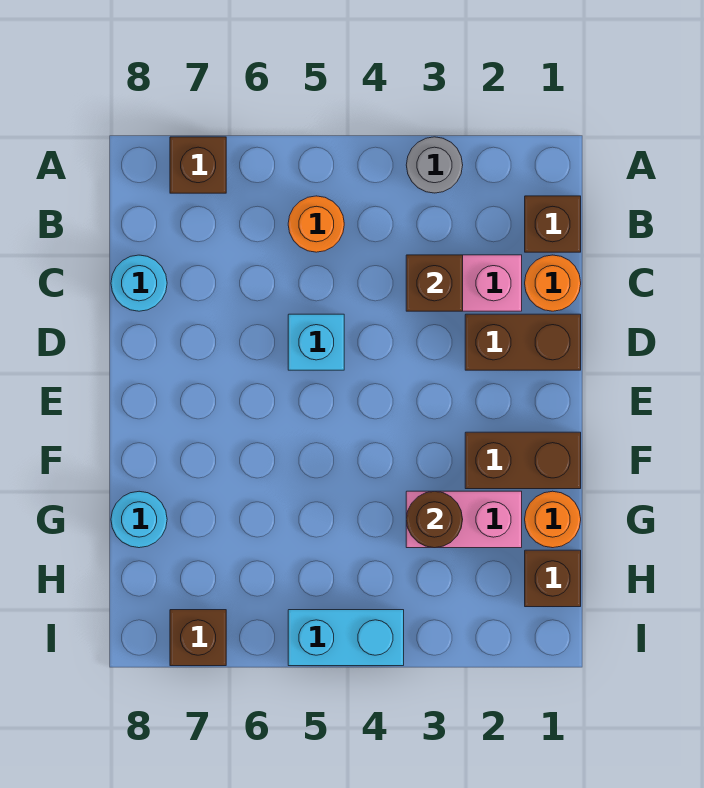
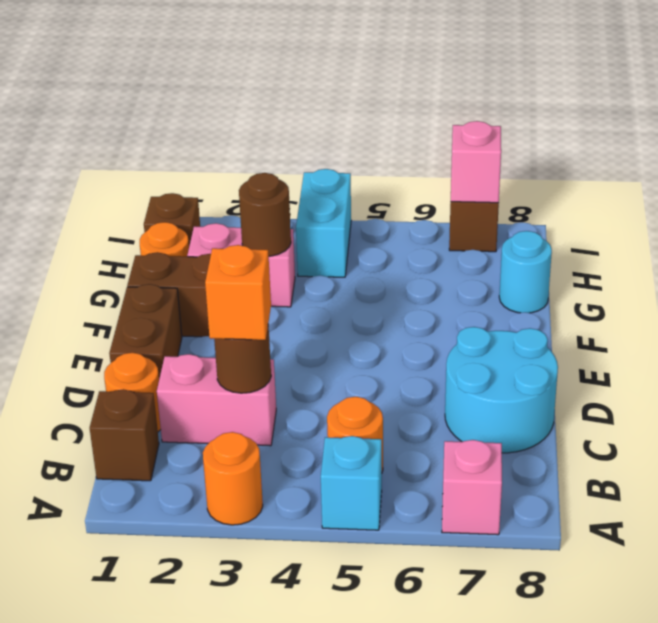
grey 1x1 round brick [406,137,463,193] -> orange 1x1 round brick [203,432,263,525]
brown 1x1 brick [170,137,226,193] -> pink 1x1 brick [442,440,502,535]
brown 1x1 brick [406,255,463,311] -> brown 1x1 round brick [214,324,271,393]
none -> orange 1x1 brick [205,245,271,340]
cyan 1x1 round brick [111,255,167,311] -> cyan 2x2 round brick [445,327,558,453]
brown 1x2 brick [465,314,581,370] -> brown 1x2 brick turned to [109,284,182,379]
cyan 1x1 brick [288,314,344,370] -> cyan 1x1 brick moved to [321,436,382,530]
cyan 1x2 brick [288,610,404,666] -> cyan 1x2 brick turned to [296,169,351,277]
none -> pink 1x1 brick [451,121,501,203]

